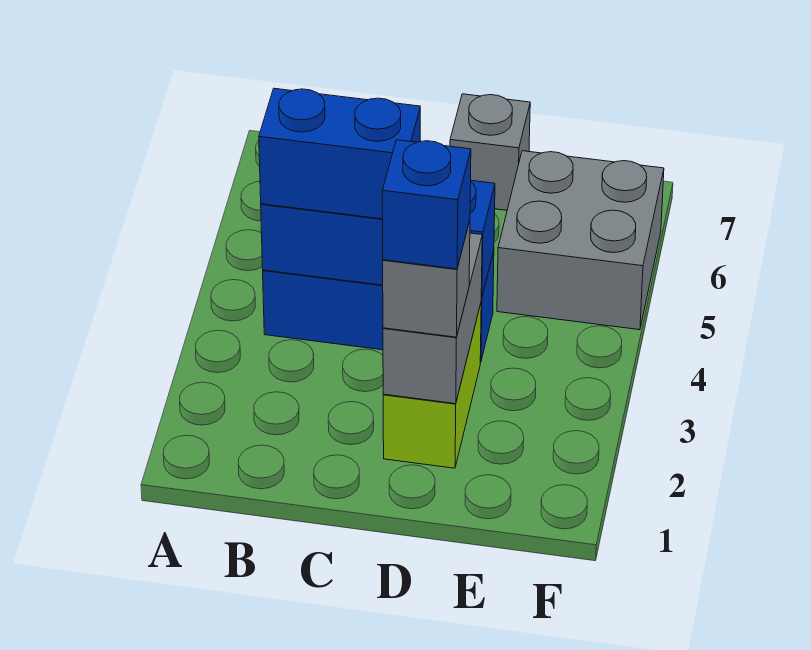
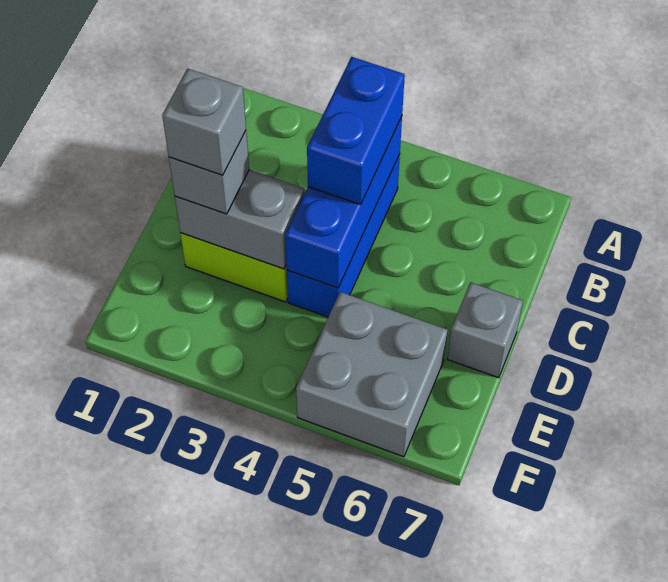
blue 1x1 brick [382,140,471,269] -> grey 1x1 brick [162,69,246,175]

